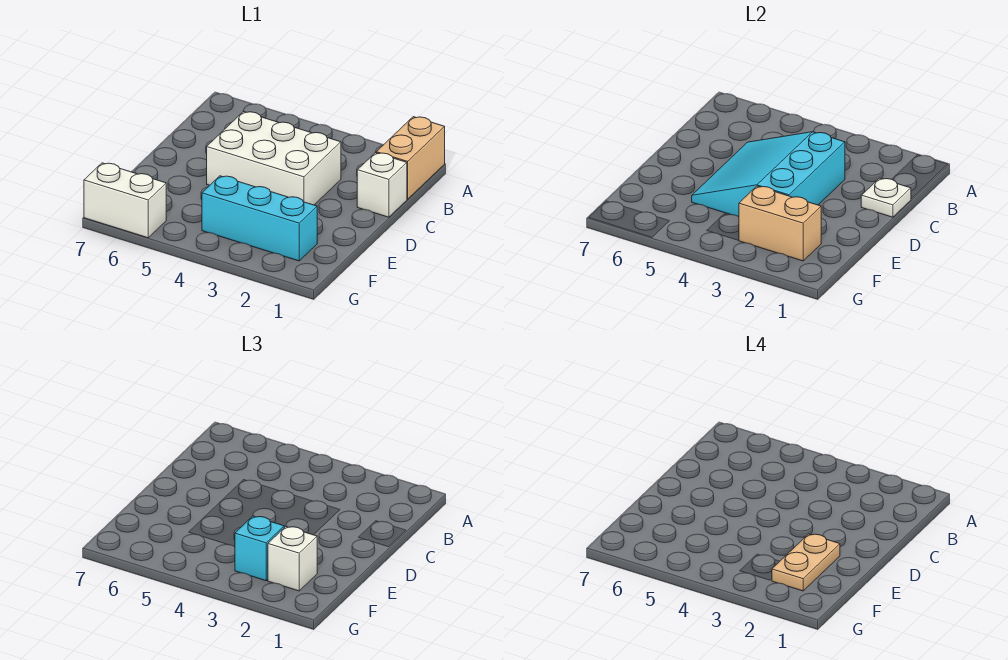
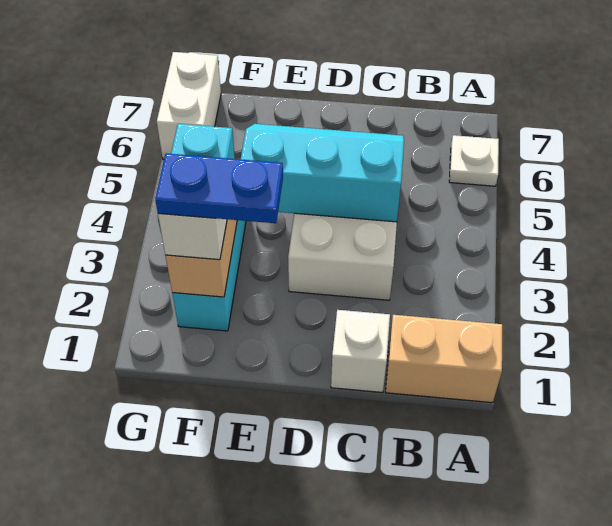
white 1x1 plate [861,178,911,217] -> white 1x1 plate moved to [449,135,499,186]
cyan 3x3 slope [692,132,845,217] -> cyan 2x3 slope [241,124,404,222]
tan 1x2 plate [772,534,840,591] -> blue 1x2 plate [155,153,283,223]

